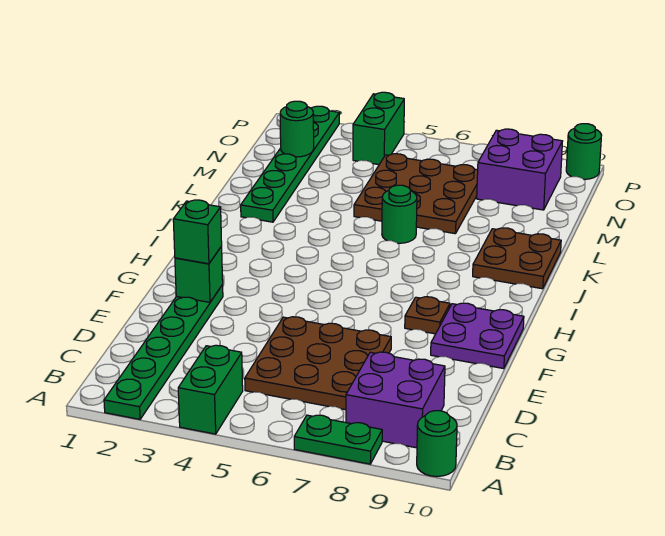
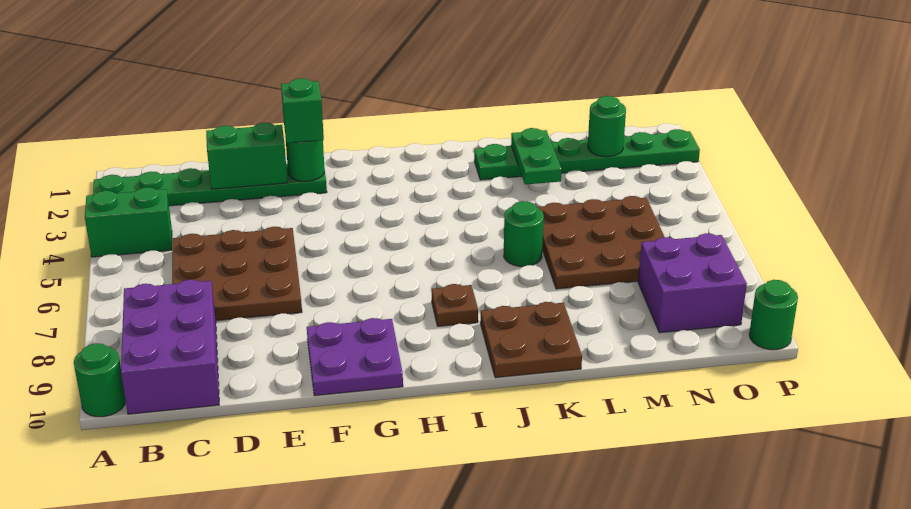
green 1x2 plate [294,415,382,464] -> green 1x2 plate moved to [511,128,562,184]
purple 2x2 brick [346,352,445,448] -> purple 2x3 brick [121,280,219,414]
green 1x1 brick [175,246,223,302] -> green 1x1 round brick [285,136,325,181]
brown 1x1 plate [405,297,450,334] -> brown 1x1 plate moved to [432,284,478,326]
green 1x2 brick [353,92,404,165] -> green 1x2 brick moved to [206,122,287,189]

